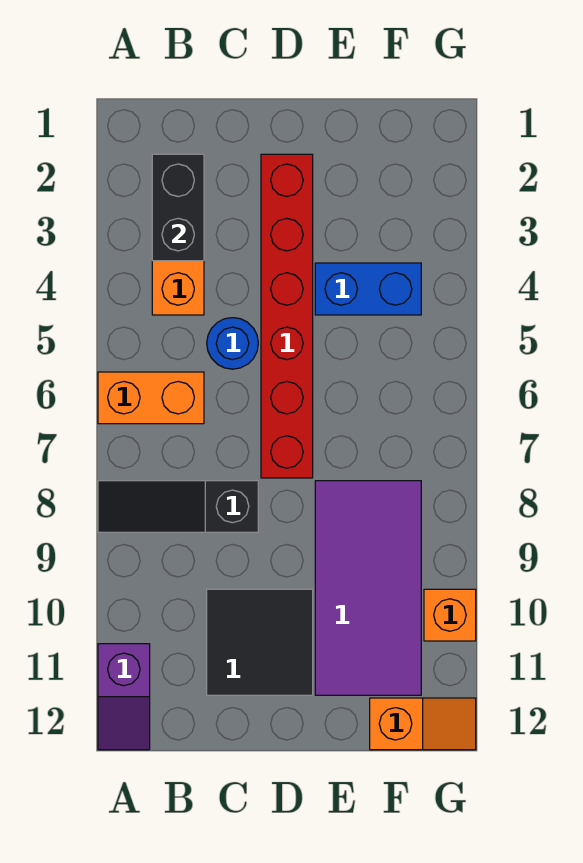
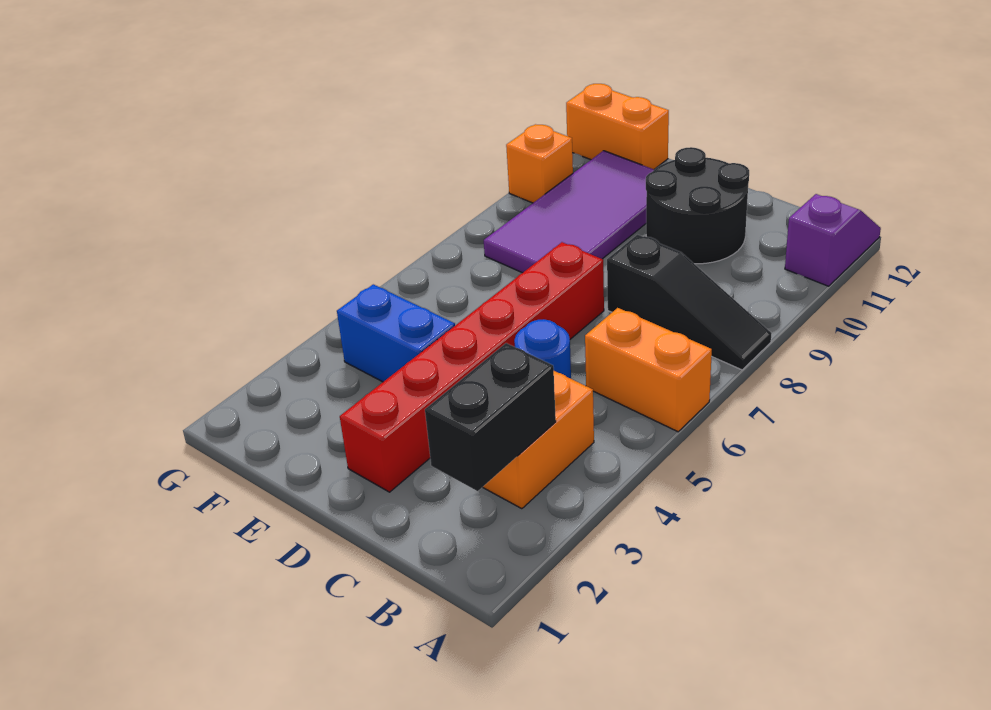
black 2x2 tile [207,589,313,695] -> black 2x2 round brick [646,147,749,264]
orange 1x2 slope [370,698,476,750] -> orange 1x2 brick [566,84,669,169]

